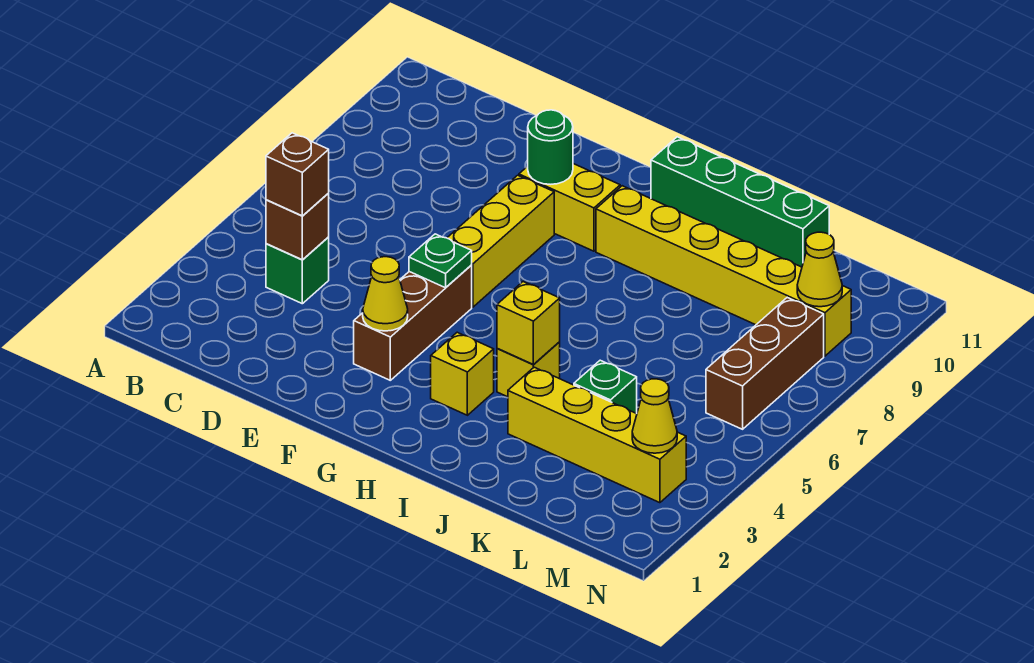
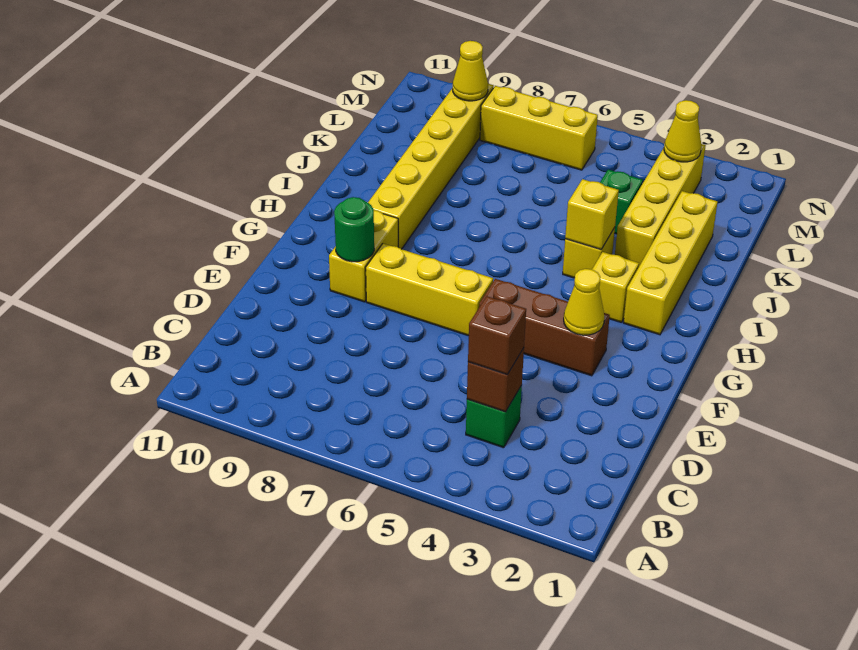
green 1x1 plate [409,234,472,288] -> none
none -> yellow 1x4 brick [623,191,718,335]
green 1x4 brick [651,137,829,267] -> none
brown 1x3 brick [706,298,824,429] -> yellow 1x3 brick [480,86,598,170]

